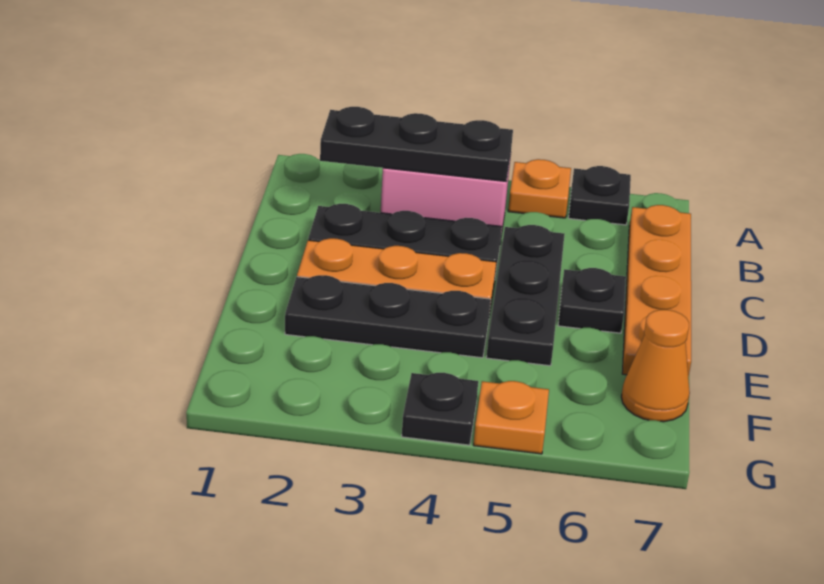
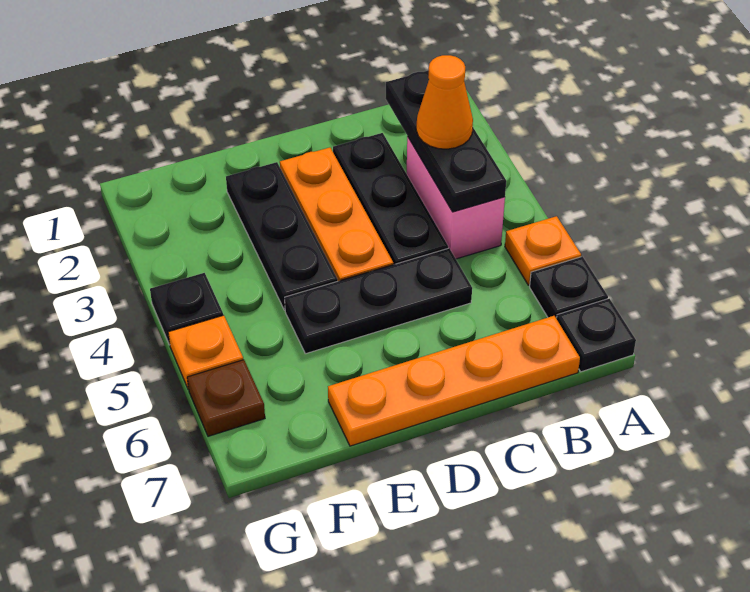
black 1x1 plate [558,268,626,333] -> black 1x1 plate moved to [557,299,636,372]
orange 1x1 cone [621,310,690,422] -> orange 1x1 cone moved to [416,55,473,149]
none -> brown 1x1 plate [187,360,265,436]

